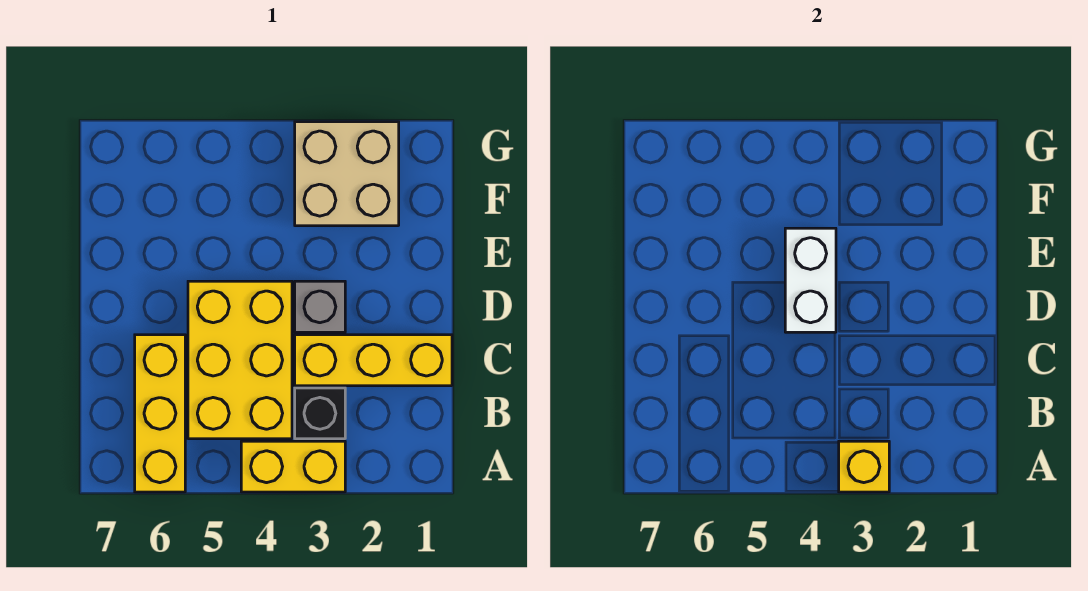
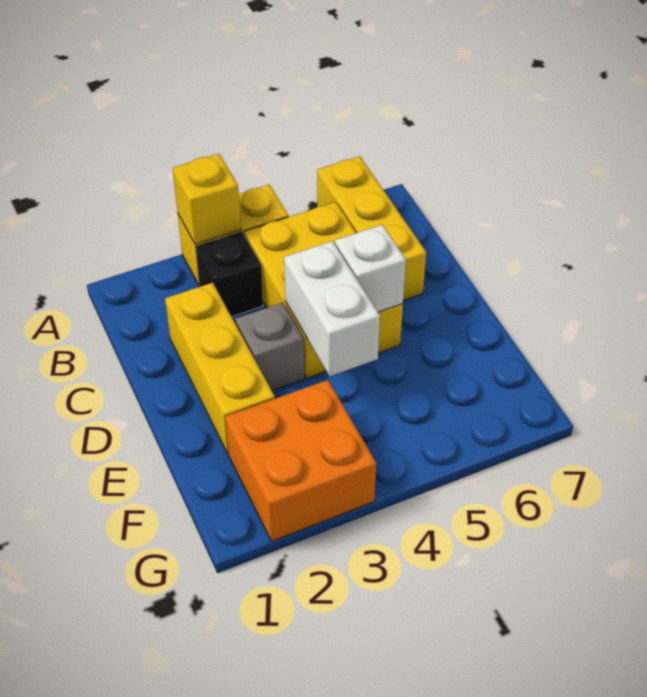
yellow 1x3 brick [295,335,452,386] -> yellow 1x3 brick turned to [165,283,275,454]
none -> white 1x1 brick [335,225,406,312]
tan 2x2 brick [295,122,399,226] -> orange 2x2 brick [225,380,376,541]

